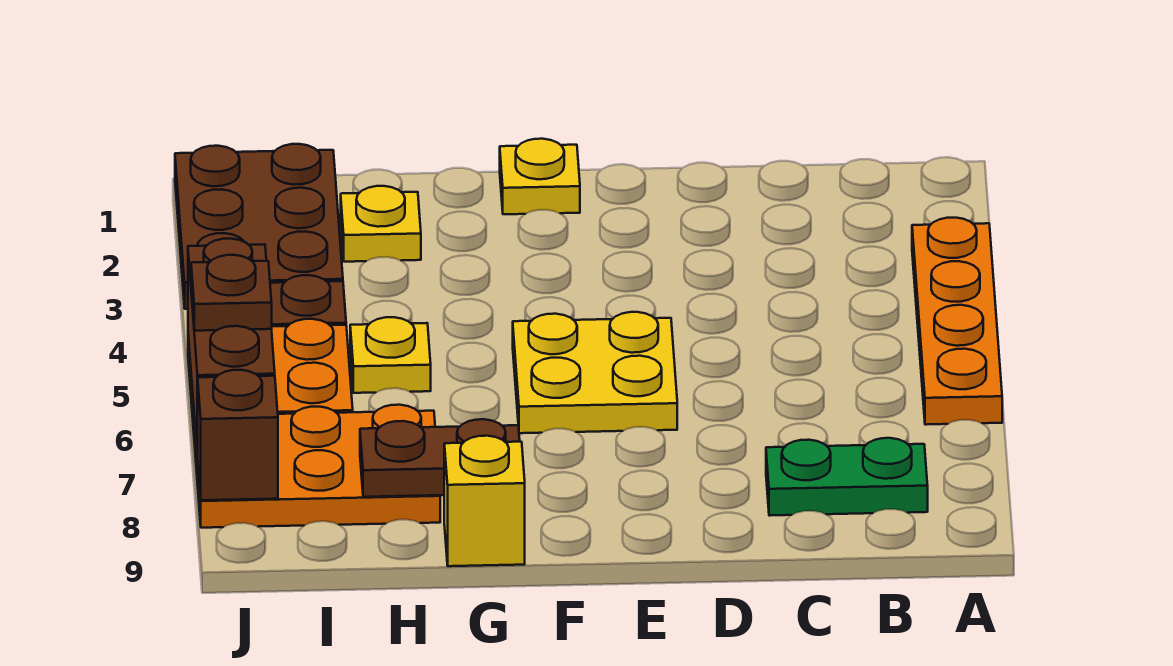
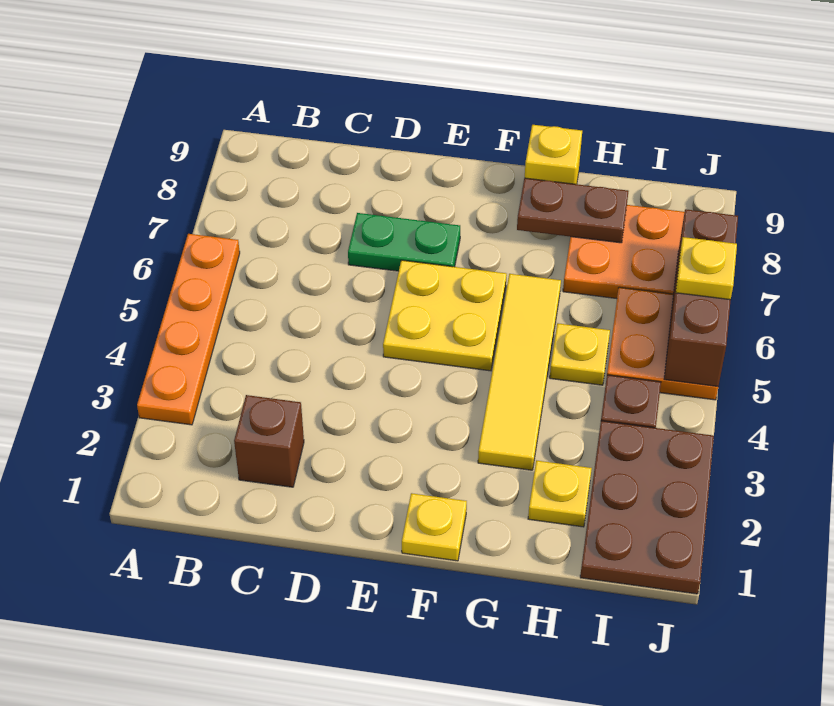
green 1x2 plate [766,438,928,516] -> green 1x2 plate moved to [348,213,460,271]
none -> yellow 1x4 tile [478,274,561,470]
brown 1x1 plate [191,255,272,331] -> yellow 1x1 plate [676,237,737,300]
brown 1x1 brick [197,370,278,500] -> brown 1x1 brick moved to [234,395,304,487]

